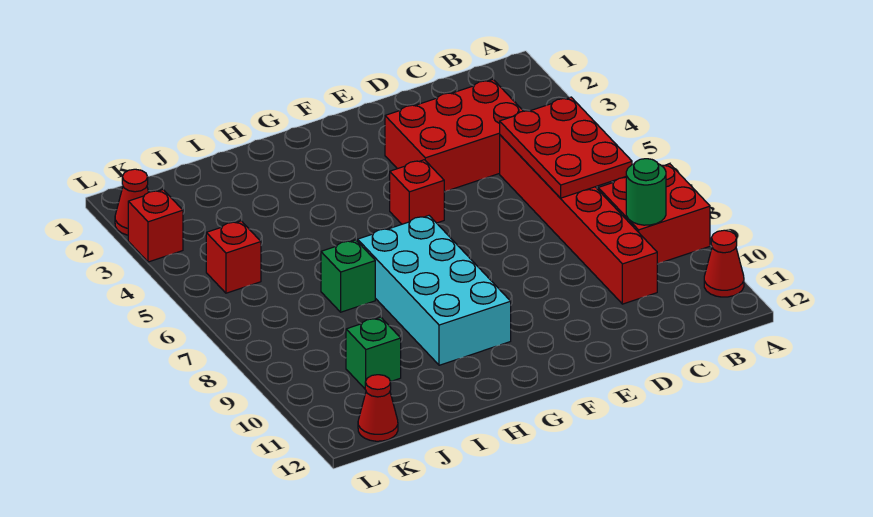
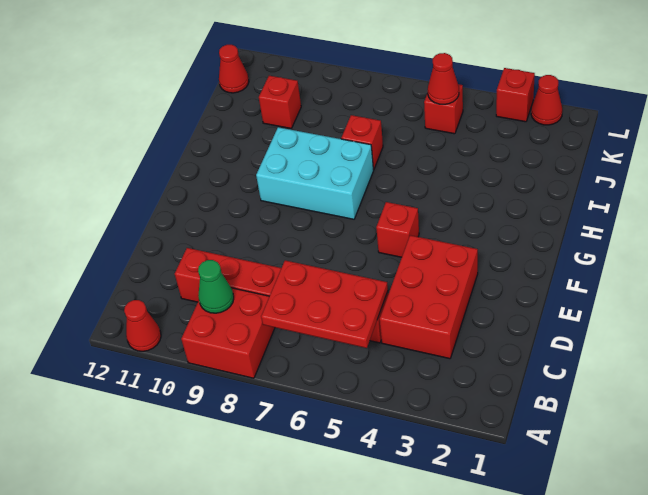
green 1x1 round brick [626,159,666,225] -> green 1x1 cone [198,260,234,313]
cyan 2x4 brick [358,216,511,365] -> cyan 2x3 brick [256,127,374,219]
green 1x1 brick [321,240,375,312] -> red 1x1 brick [341,115,383,170]
green 1x1 brick [346,317,401,389] -> red 1x1 brick [259,76,301,128]
none -> red 1x1 cone [428,53,459,104]

